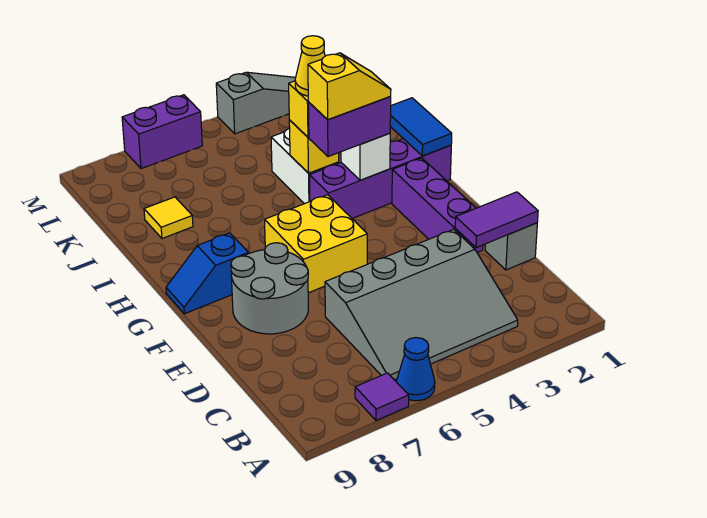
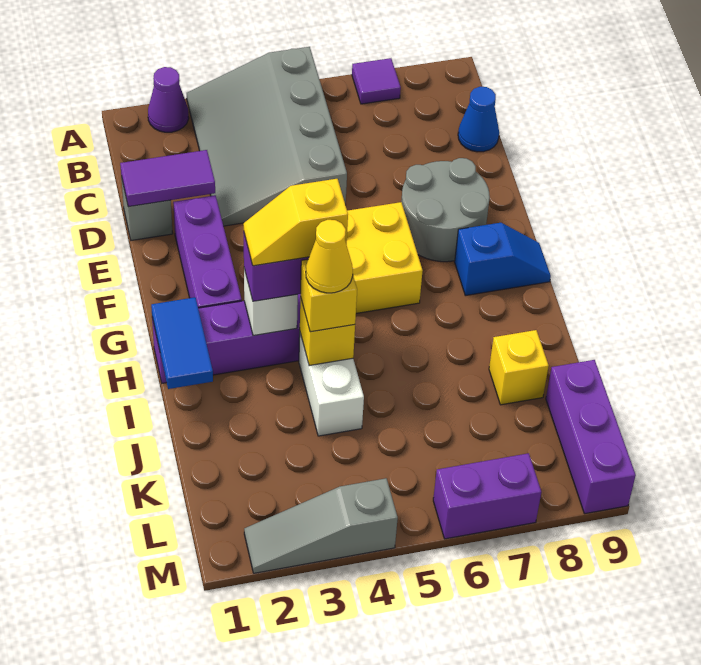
none -> purple 1x1 cone [148,67,189,132]
blue 1x1 cone [396,338,435,401] -> blue 1x1 cone moved to [458,87,499,152]
grey 3x4 slope [325,229,518,380] -> grey 3x4 slope turned to [187,47,347,226]
yellow 1x1 tile [144,197,193,238] -> yellow 1x1 brick [489,330,549,405]
none -> purple 1x3 brick [546,360,636,514]

